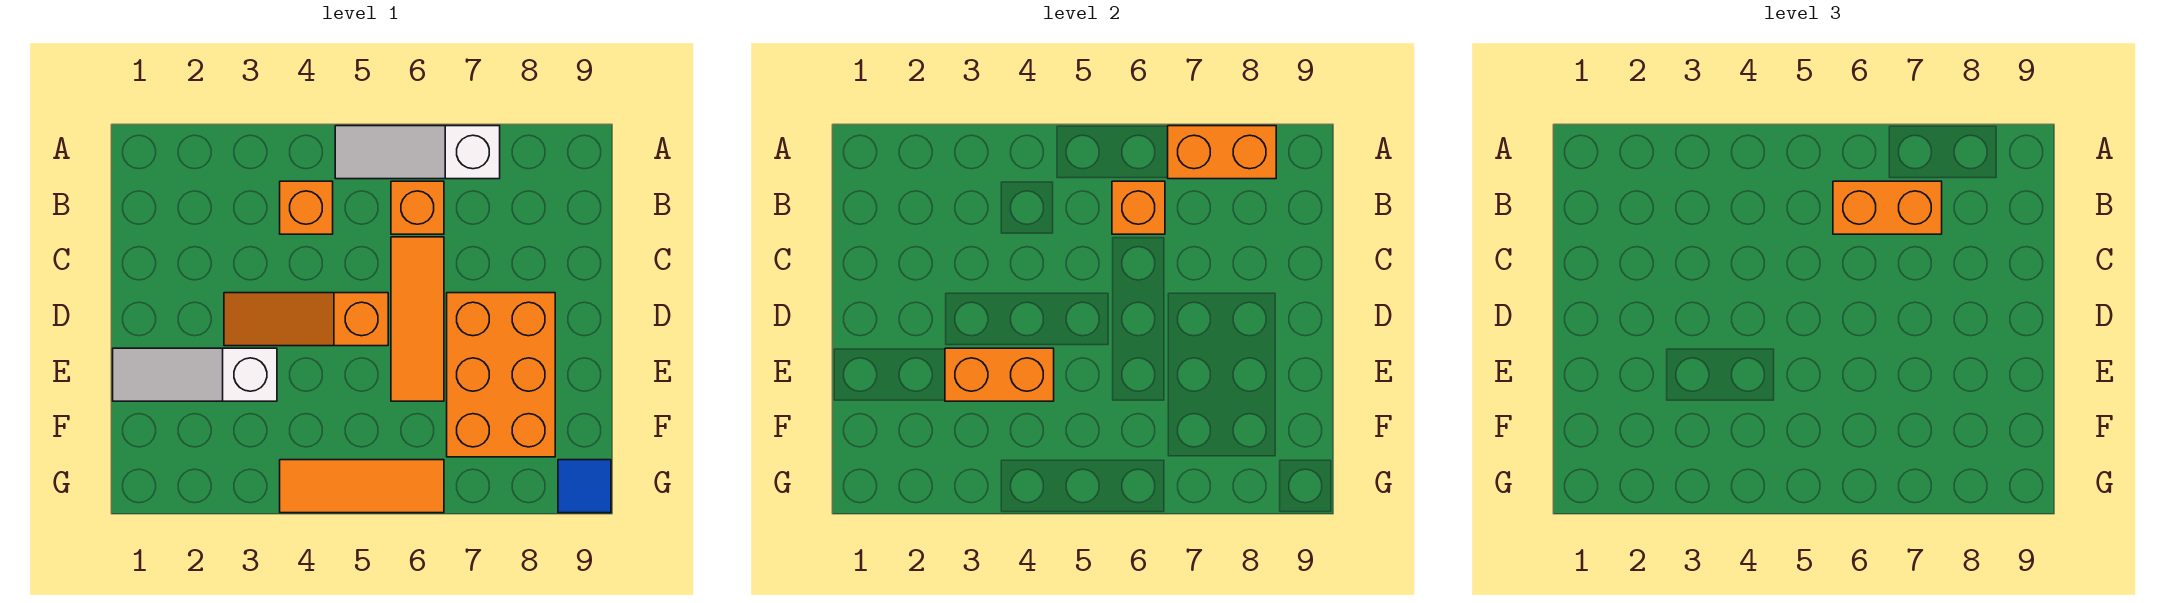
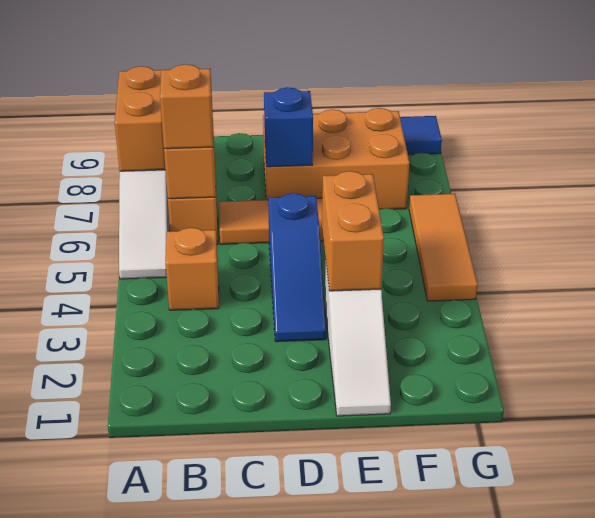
orange 1x2 brick [1833,181,1942,234] -> orange 1x1 brick [160,64,213,149]
orange 1x3 slope [224,293,388,346] -> blue 1x3 slope [268,193,326,342]
none -> blue 1x1 brick [264,87,313,167]

